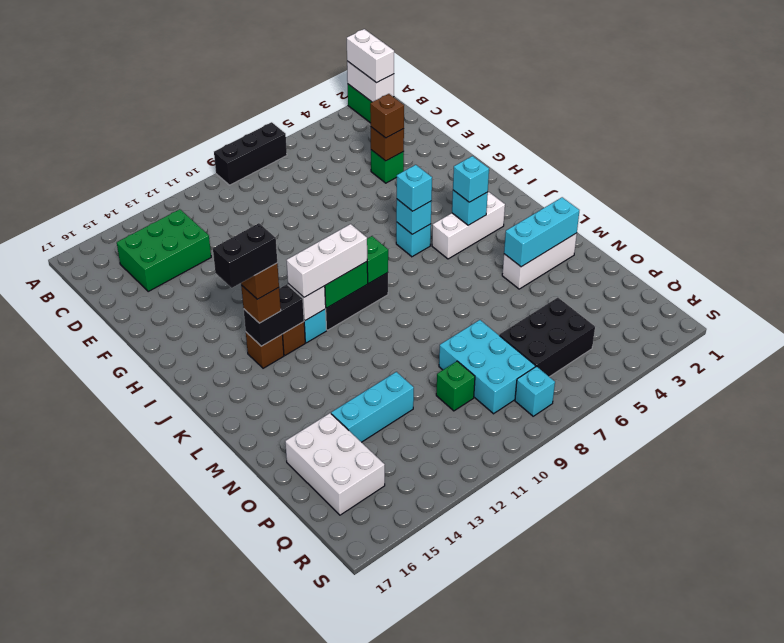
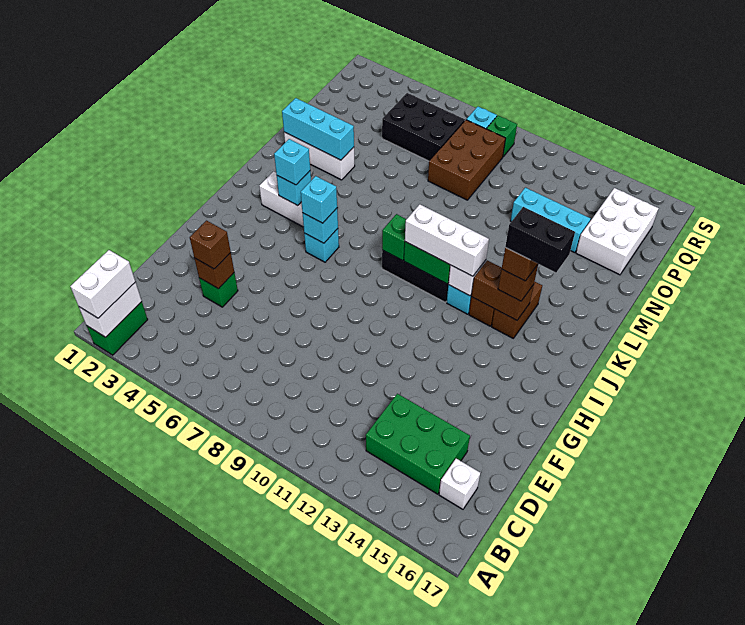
black 1x3 brick [214,122,287,185] -> none
none -> white 1x1 brick [439,459,480,509]
black 1x2 brick [244,284,304,346] -> brown 1x2 brick [471,260,534,320]
brown 1x1 brick [246,332,284,368] -> brown 1x2 brick [492,282,542,338]
cyan 2x3 brick [439,320,535,414] -> brown 2x3 brick [428,120,506,200]
green 1x1 brick [436,361,475,411] -> green 1x1 brick moved to [487,116,517,157]

